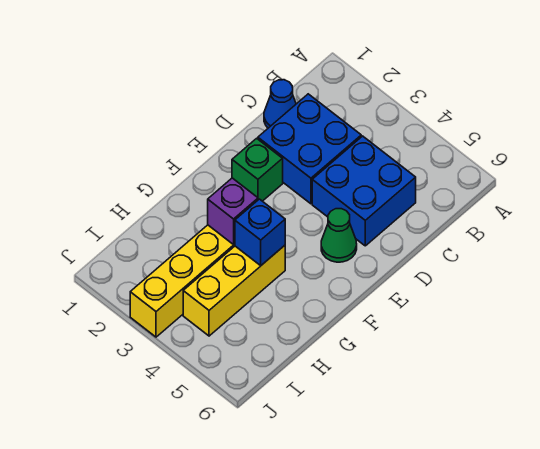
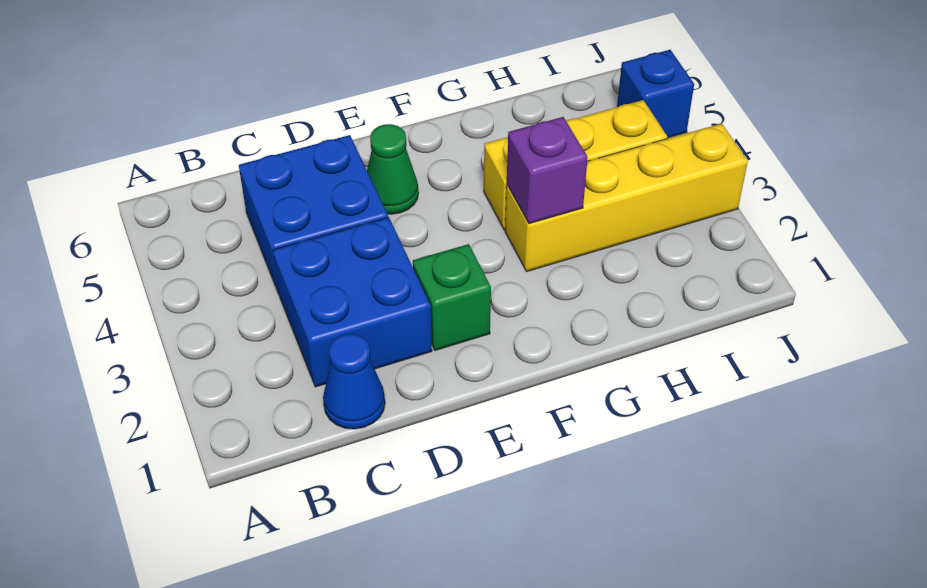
blue 1x1 brick [235,199,285,265] -> blue 1x1 brick moved to [617,50,694,138]

